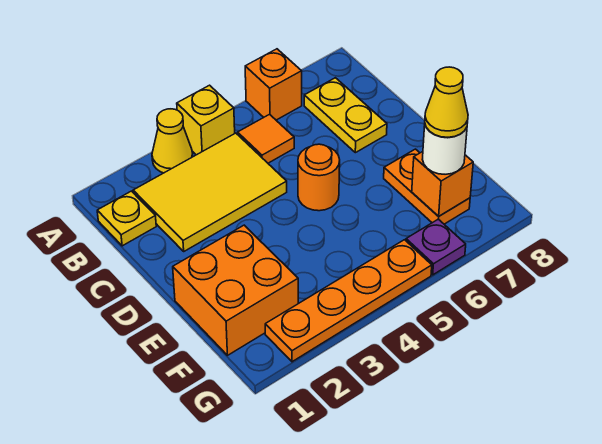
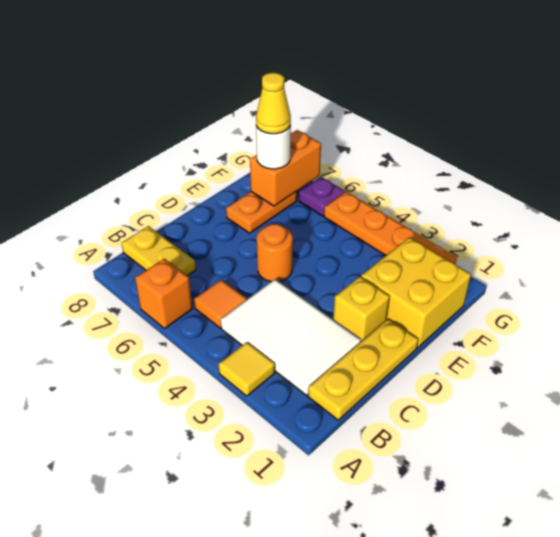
yellow 1x1 cone [152,109,193,173] -> yellow 1x1 tile [219,342,275,396]
yellow 1x1 brick [177,85,235,155] -> yellow 1x1 brick moved to [333,277,390,341]
yellow 1x1 plate [97,191,156,246] -> yellow 1x3 plate [308,319,419,420]
yellow 2x3 tile [133,133,287,251] -> white 2x3 tile [221,279,361,395]
yellow 1x2 plate [304,78,387,153] -> yellow 1x2 plate turned to [122,226,196,276]
orange 2x2 brick [173,225,298,355] -> yellow 2x2 brick [361,237,471,347]
orange 1x1 brick [412,152,473,216] -> orange 1x2 brick [250,130,321,206]

